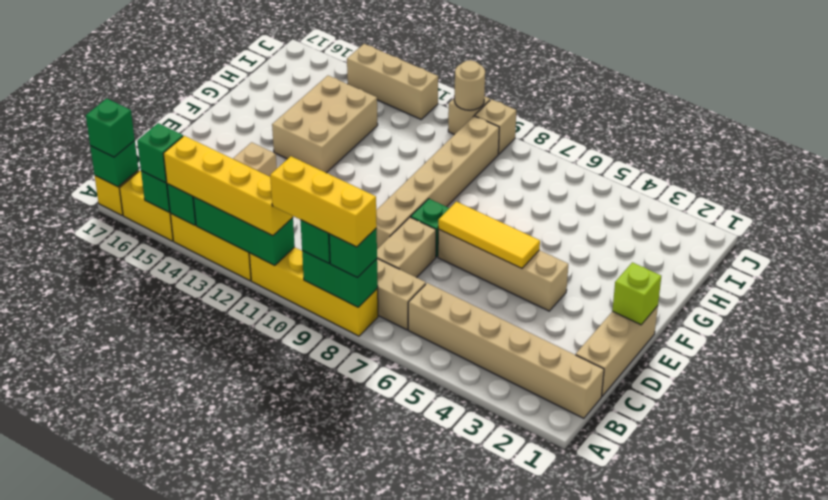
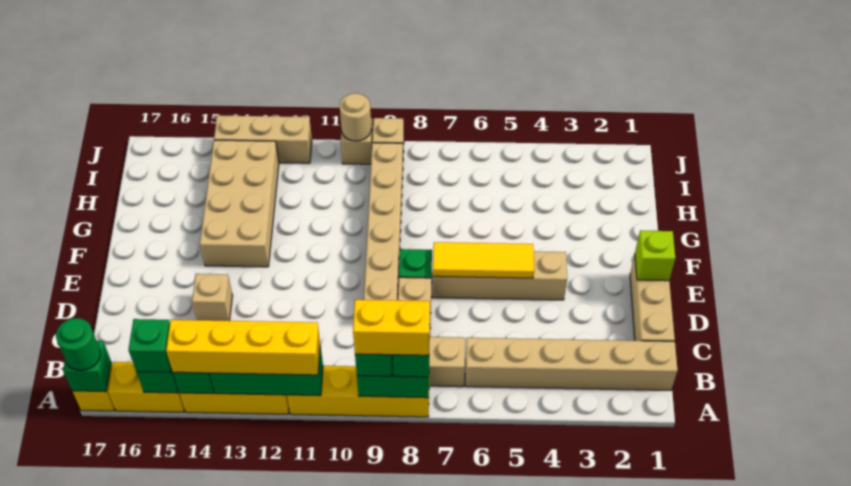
yellow 1x3 brick [270,156,377,247] -> yellow 1x2 brick [353,300,430,355]
green 1x1 brick [86,99,135,157] -> green 1x1 round brick [56,318,100,371]
tan 2x3 brick [272,76,378,173] -> tan 2x4 brick [200,140,279,267]

